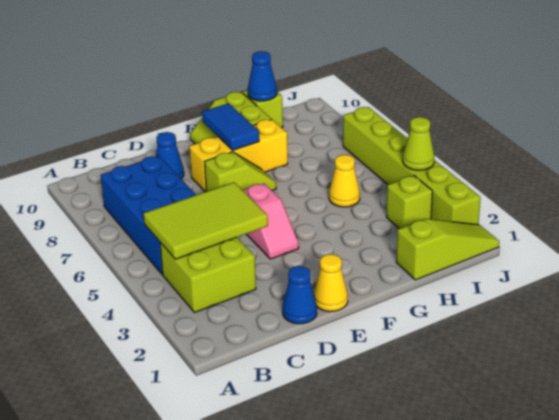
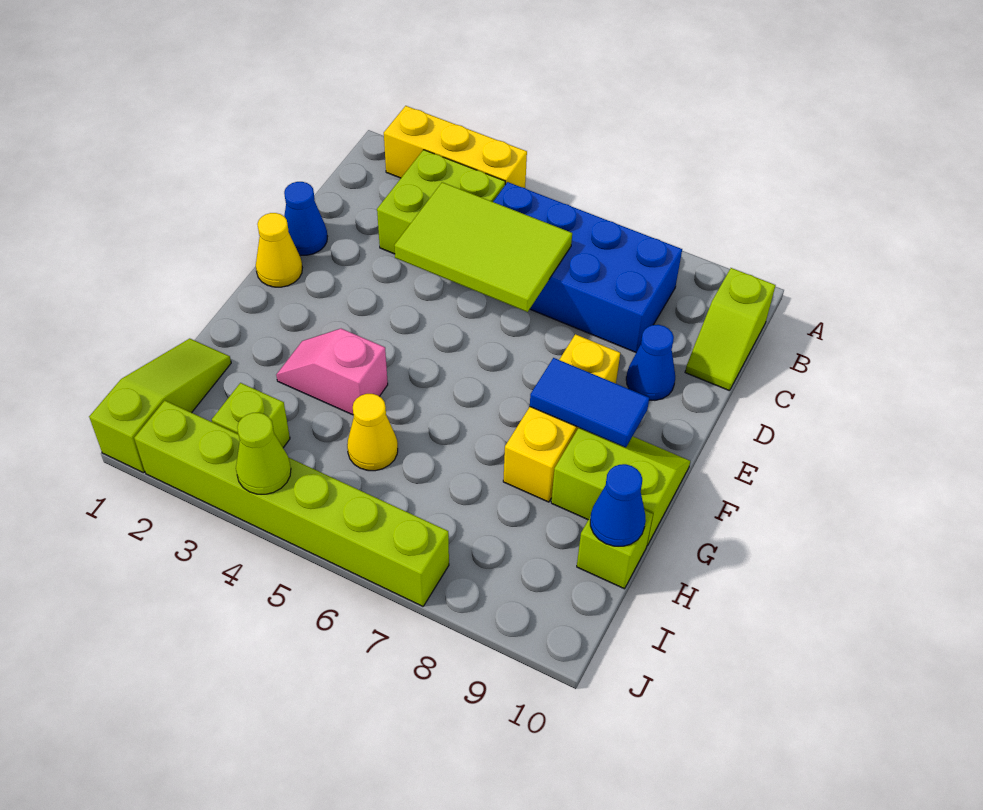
none -> yellow 1x3 brick [384,106,527,188]
lime 2x3 tile [143,182,268,259] -> lime 2x3 tile turned to [394,182,572,312]
pink 1x2 slope [243,183,299,259] -> pink 1x2 slope moved to [276,329,388,415]
lime 1x2 slope [204,152,276,191] -> lime 1x2 slope moved to [685,268,775,391]
lime 1x3 slope [396,219,499,280] -> lime 1x3 slope turned to [89,339,231,473]

